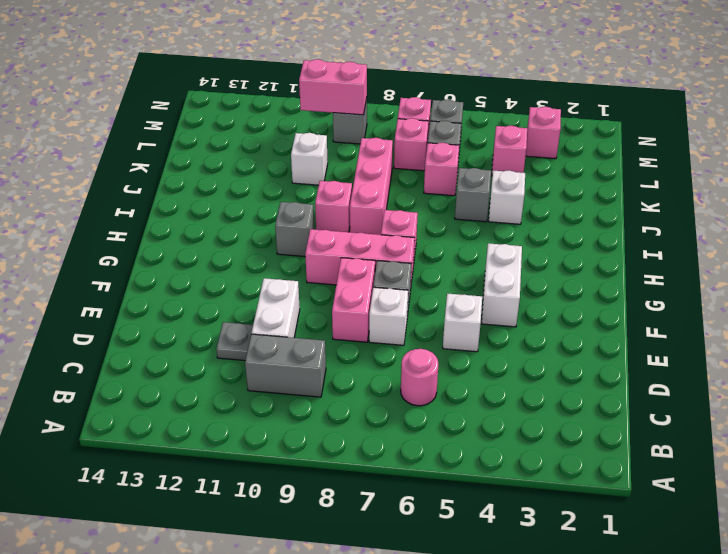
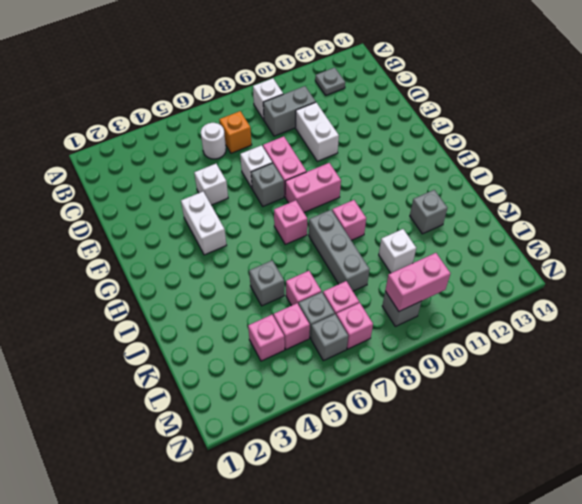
pink 1x1 round brick [401,349,439,406] -> white 1x1 round brick [201,123,226,159]
none -> orange 1x1 brick [219,111,252,153]
grey 1x1 plate [216,322,253,361] -> grey 1x1 plate moved to [315,68,345,95]
pink 1x3 brick [305,229,415,291] -> pink 1x2 brick [285,163,341,212]
grey 1x1 brick [275,202,314,256] -> grey 1x1 brick moved to [410,190,447,234]
pink 1x3 brick [350,138,393,235] -> grey 1x3 brick [309,210,370,291]
white 1x1 brick [489,170,525,224] -> white 1x1 brick moved to [253,78,283,120]
pink 1x1 brick [526,107,561,159] -> pink 1x1 brick moved to [274,303,310,349]

